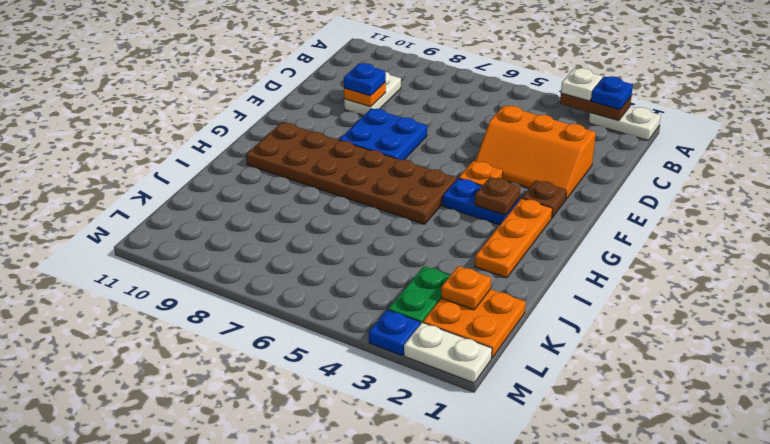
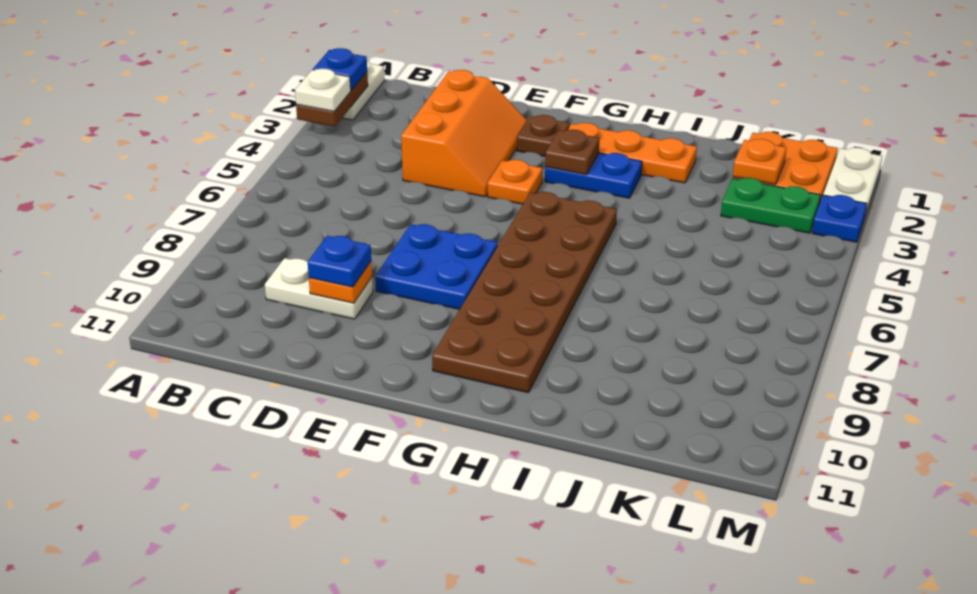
blue 1x2 plate [443,178,520,225] -> blue 1x2 plate turned to [545,153,642,198]

